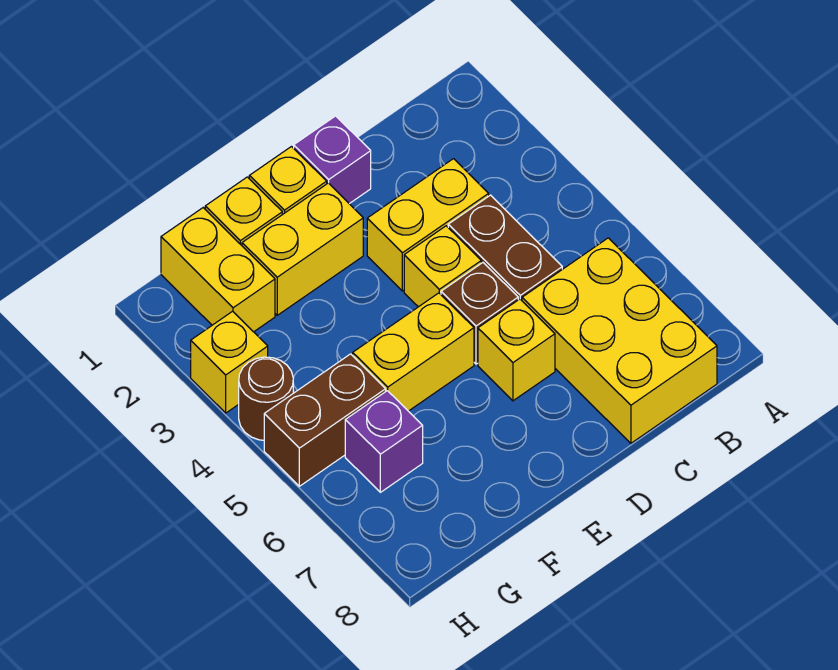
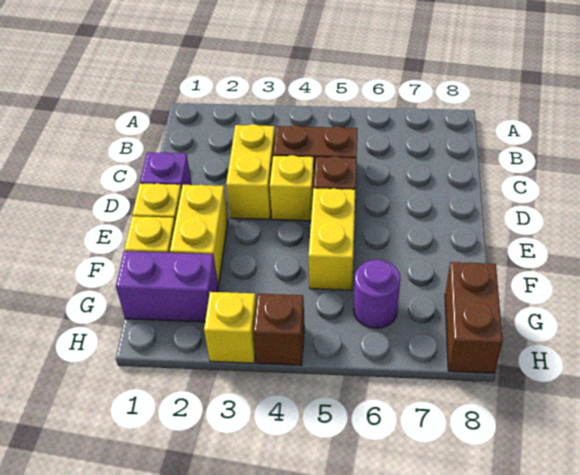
yellow 2x3 brick [522,238,717,443] -> none
yellow 1x1 brick [478,299,555,401] -> none
yellow 1x2 brick [161,208,275,332] -> purple 1x2 brick [116,251,218,322]
brown 1x2 brick [264,354,386,486] -> brown 1x2 brick moved to [445,262,503,373]
purple 1x1 brick [345,391,423,492] -> purple 1x1 round brick [354,260,400,328]
brown 1x1 round brick [239,357,293,440] -> brown 1x1 brick [253,294,305,365]

